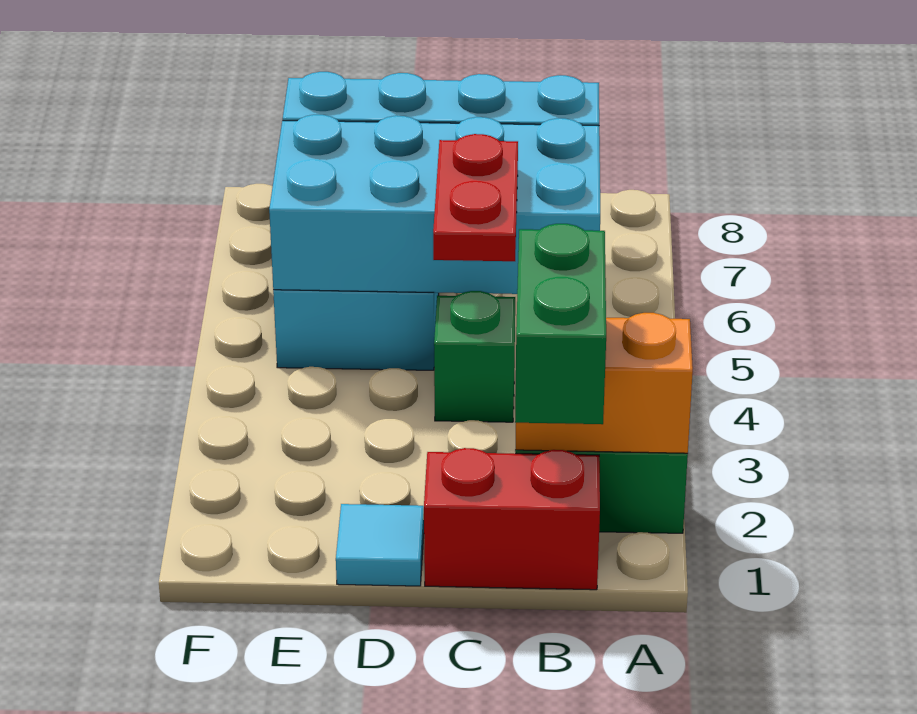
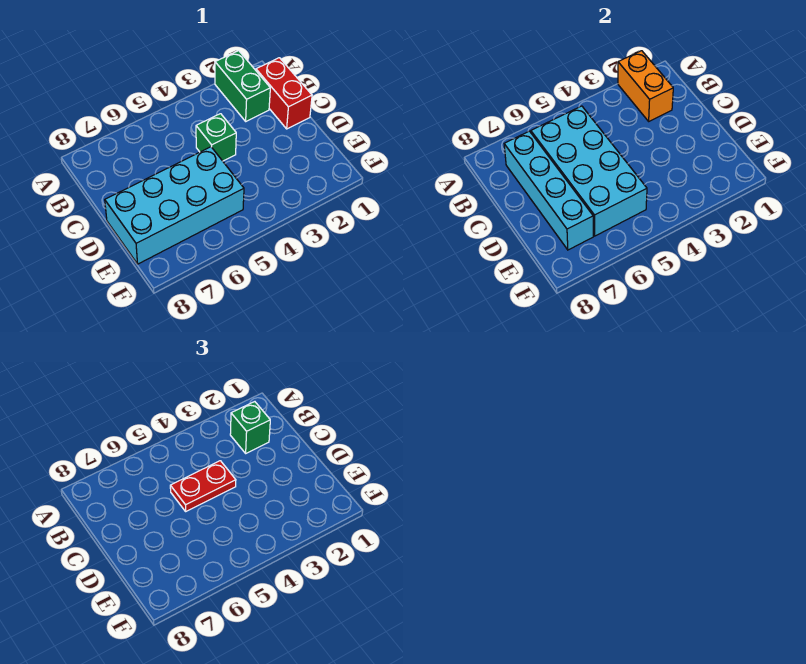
green 1x2 brick [515,224,606,424] -> green 1x1 brick [230,402,270,453]
cyan 1x1 tile [336,504,424,586] -> none

